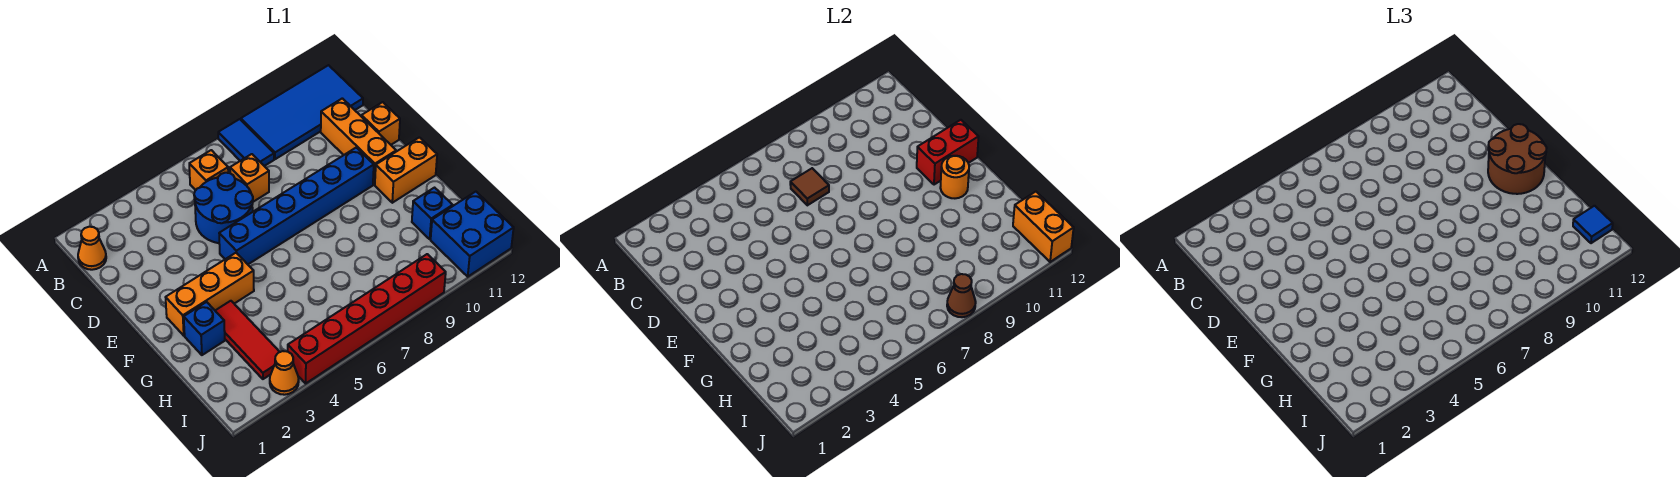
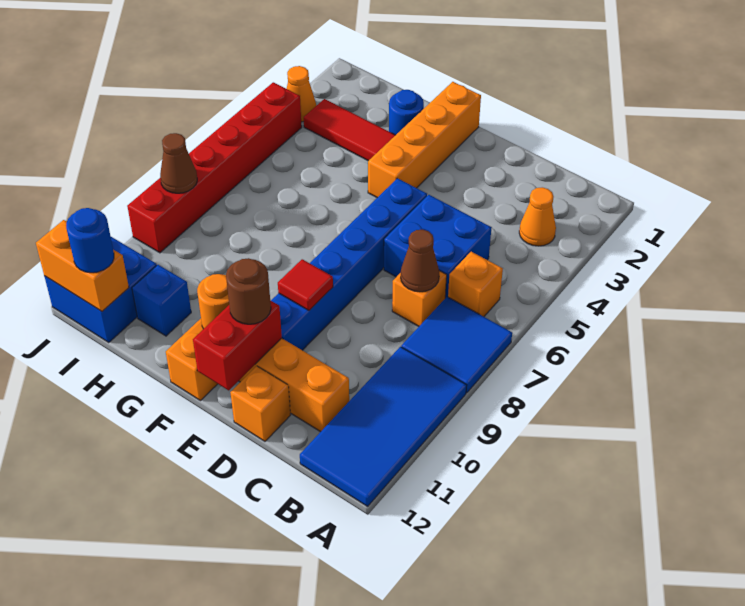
blue 1x2 tile [218,119,274,166] -> blue 2x2 tile [401,297,512,393]
orange 1x1 cone [78,227,106,270] -> orange 1x1 cone moved to [519,187,556,246]
blue 2x2 round brick [194,173,253,243] -> blue 2x2 brick [384,195,491,298]
brown 1x1 tile [790,168,829,205] -> brown 1x1 cone [401,230,439,292]
none -> red 1x1 tile [278,259,333,310]
brown 2x2 round brick [1488,124,1547,194] -> brown 1x1 round brick [226,258,271,324]
orange 1x3 brick [166,253,254,336] -> orange 1x4 brick [368,82,481,198]
blue 1x1 brick [184,302,225,355] -> blue 1x1 round brick [389,90,424,135]
blue 1x1 tile [1573,206,1613,243] -> blue 1x1 round brick [66,208,114,273]

